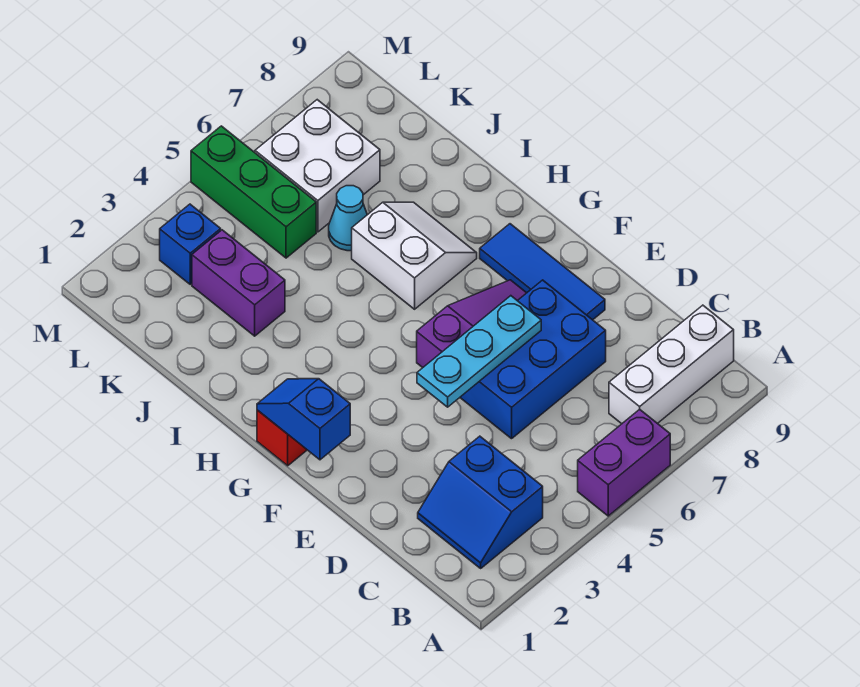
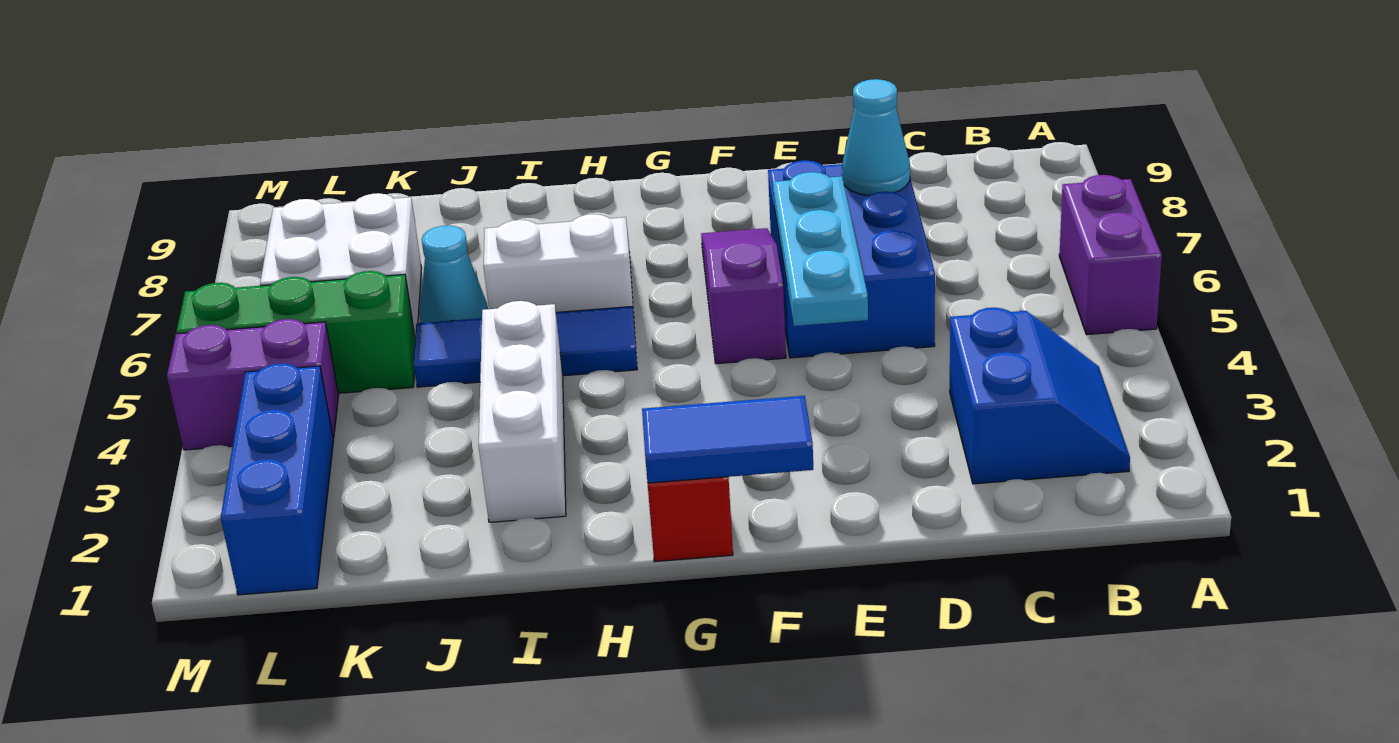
blue 2x2 slope [418,436,543,568] -> blue 2x2 slope turned to [950,308,1130,484]
white 1x3 brick [609,305,734,424] -> white 1x3 brick moved to [479,301,566,522]
none -> cyan 1x1 cone [842,79,910,196]
blue 1x3 tile [480,224,605,320] -> blue 1x3 tile moved to [414,306,637,387]
blue 1x2 slope [257,379,350,460] -> blue 1x2 tile [642,396,813,483]
purple 1x2 brick [192,230,285,336] -> purple 1x2 brick moved to [167,319,339,450]
blue 1x1 brick [160,204,221,284] -> blue 1x3 brick [221,363,334,595]

